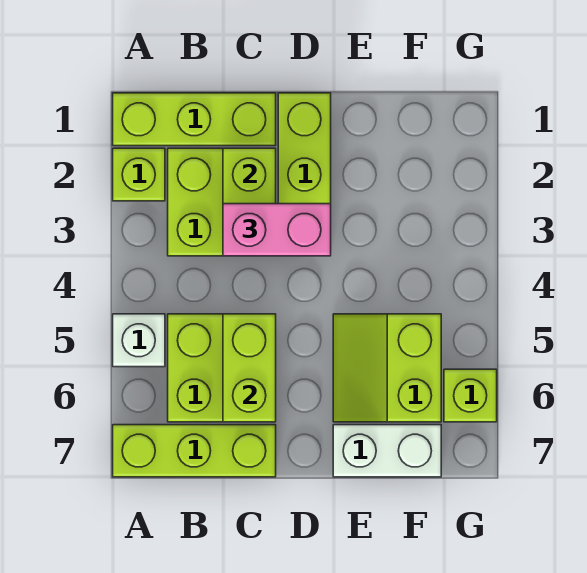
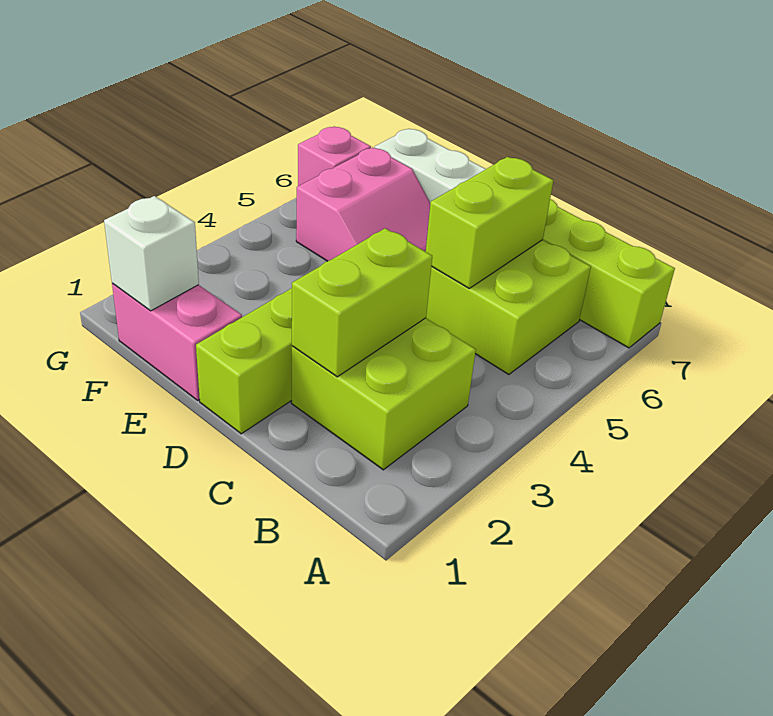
lime 1x3 brick [113,93,276,146] -> none
lime 1x1 brick [113,148,165,201] -> none
white 1x1 brick [113,314,165,367] -> white 1x1 brick moved to [104,196,199,311]
pink 1x2 brick [223,204,331,256] -> pink 1x2 brick moved to [112,283,242,400]
lime 2x2 slope [333,314,441,422] -> pink 2x2 slope [296,147,430,261]
lime 1x1 brick [444,369,497,422] -> pink 1x1 brick [298,126,371,186]

